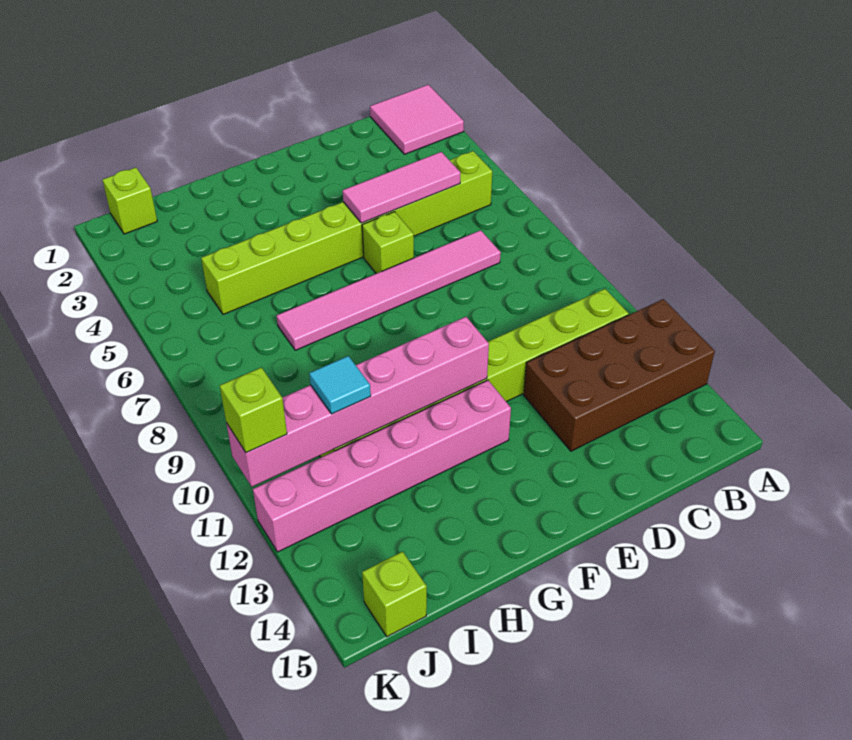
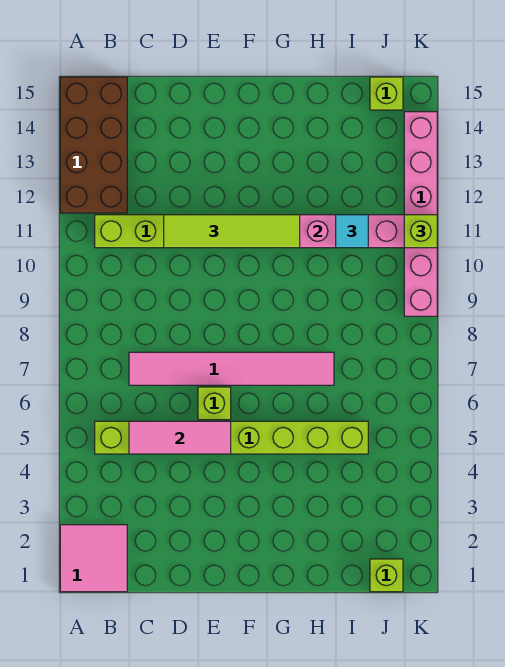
brown 2x4 brick [524,299,715,451] -> brown 2x4 brick turned to [60,77,127,213]
none -> lime 1x4 tile [164,215,300,248]
pink 1x6 brick [253,380,511,552] -> pink 1x6 brick turned to [404,112,437,316]

